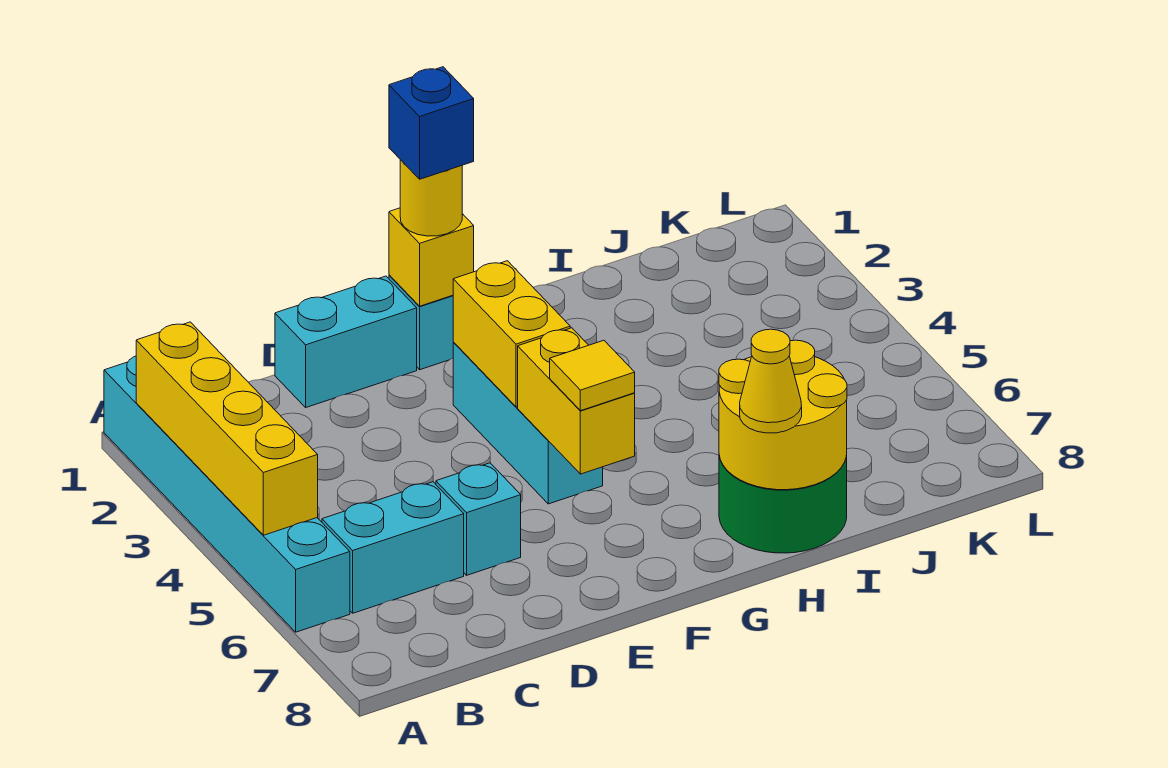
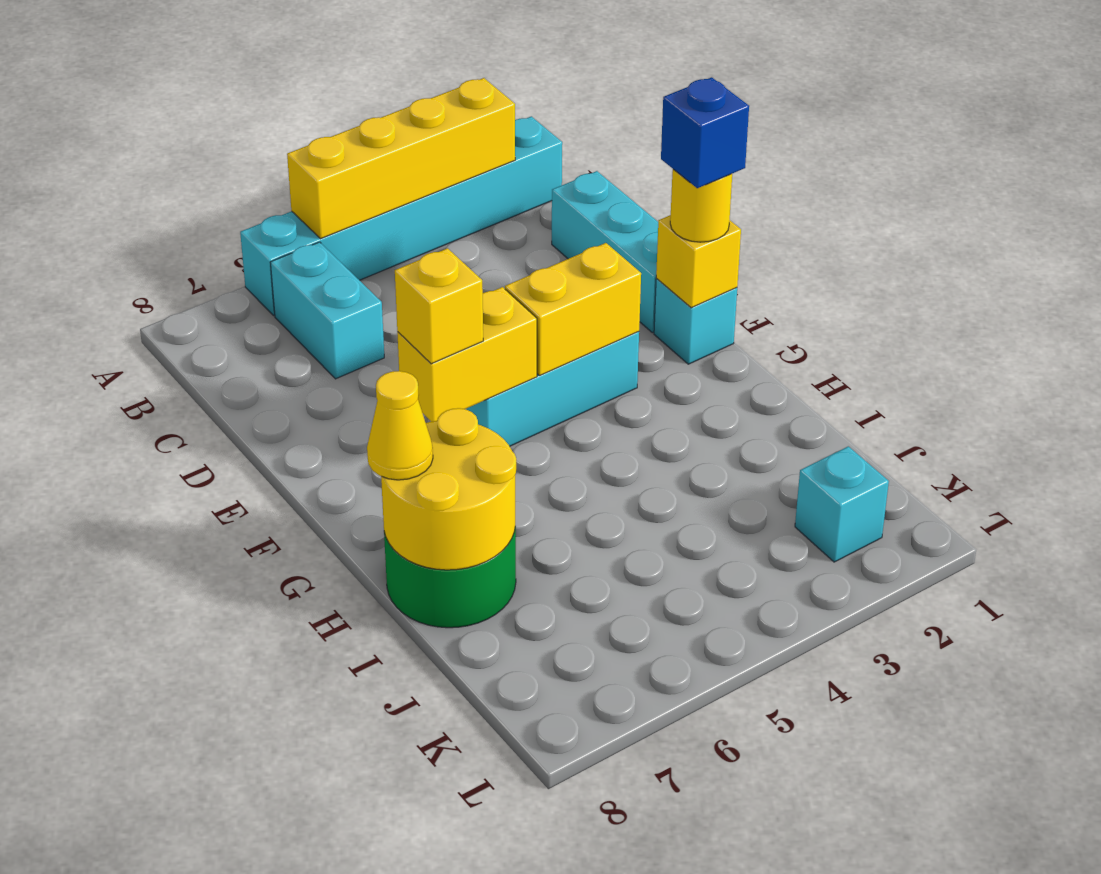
cyan 1x2 brick [275,276,417,407] -> cyan 1x3 brick [552,171,658,333]
cyan 1x1 brick [436,463,521,575] -> cyan 1x1 brick moved to [795,446,889,562]
yellow 1x1 tile [550,340,635,411] -> yellow 1x1 brick [395,248,483,364]

